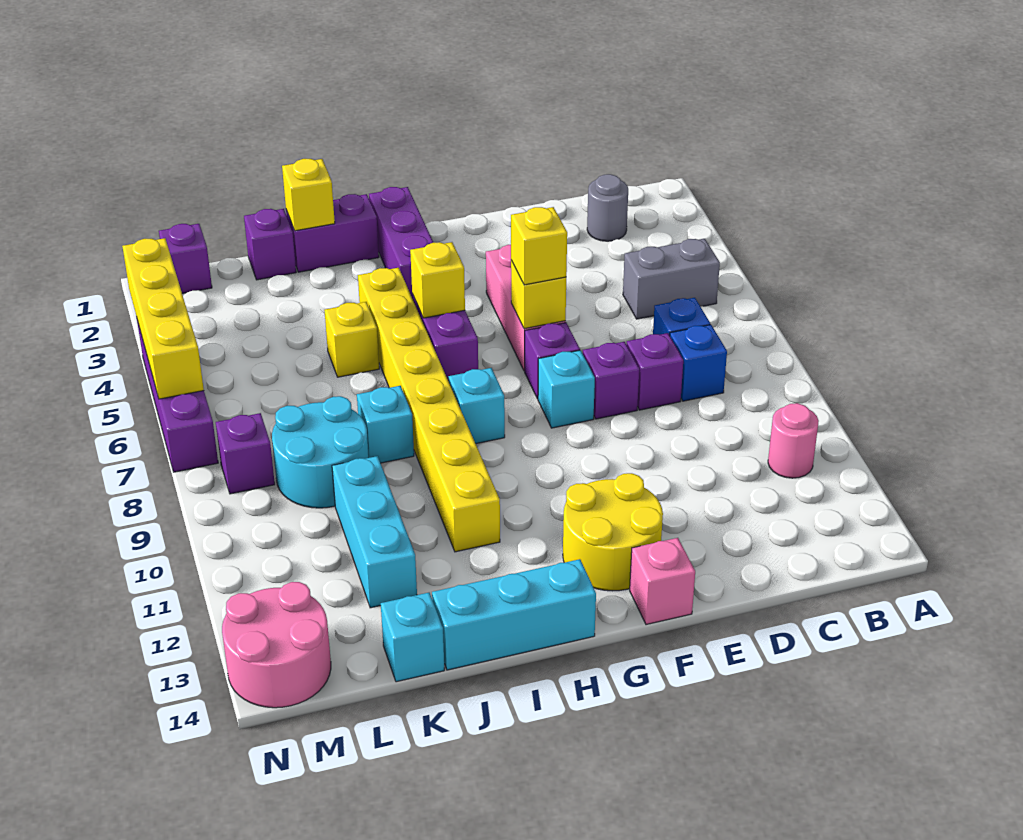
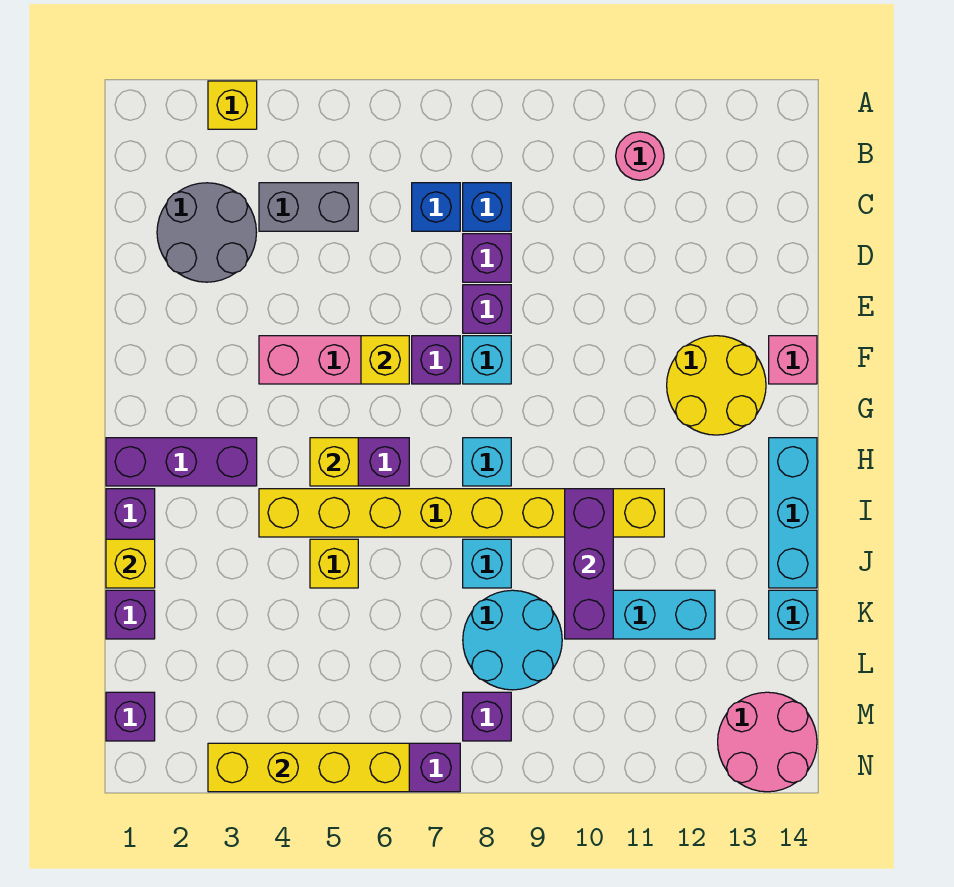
grey 1x2 brick [623,239,720,319] -> grey 1x2 brick turned to [259,183,358,231]
grey 1x1 round brick [587,174,628,241] -> grey 2x2 round brick [157,183,256,282]
yellow 1x1 brick [511,207,567,285] -> yellow 1x1 brick moved to [208,81,257,129]
none -> purple 1x3 brick [565,489,613,639]

